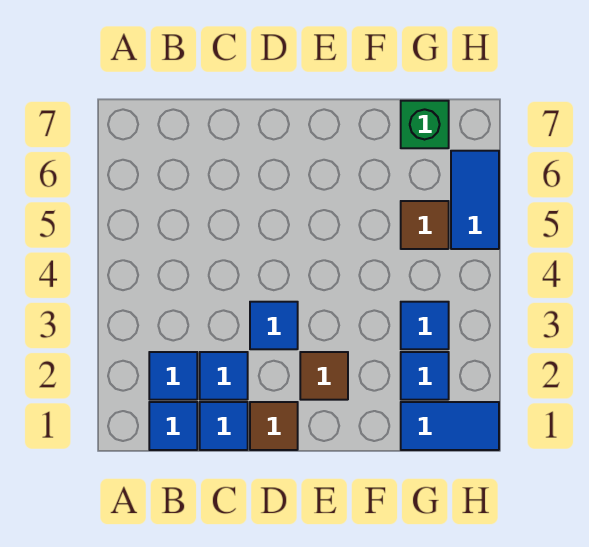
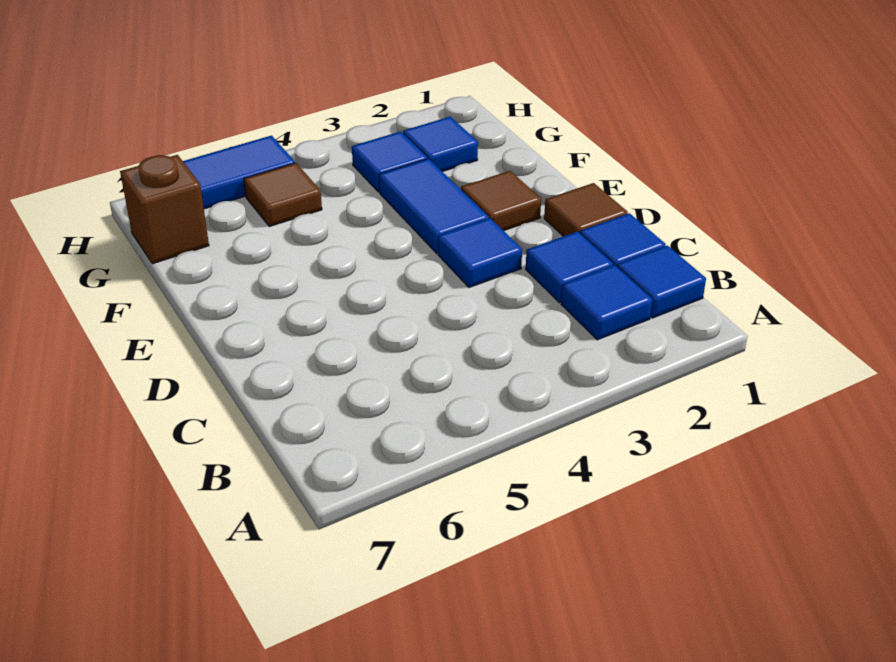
blue 1x2 tile [401,402,499,450] -> blue 1x2 tile moved to [379,159,489,254]
green 1x1 brick [401,101,449,148] -> brown 1x1 brick [120,155,209,264]

